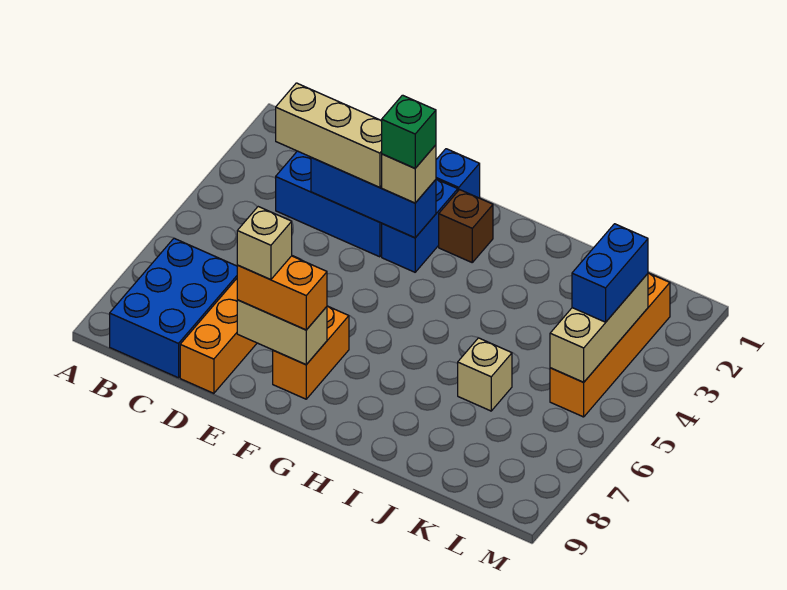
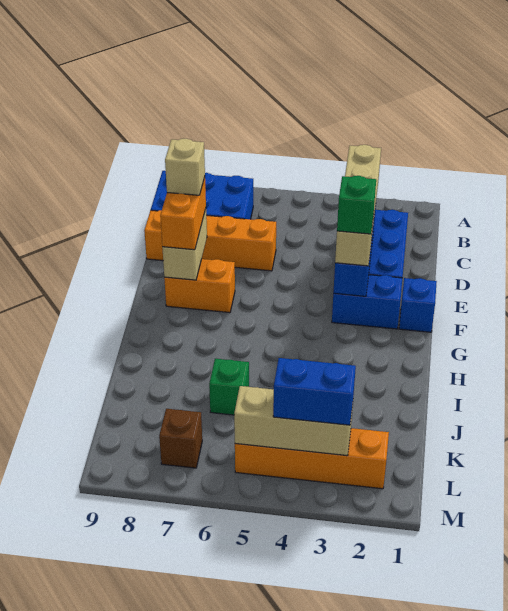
brown 1x1 brick [439,190,493,262] -> brown 1x1 brick moved to [159,409,202,468]
tan 1x1 brick [458,338,512,411] -> green 1x1 brick [209,359,249,415]

